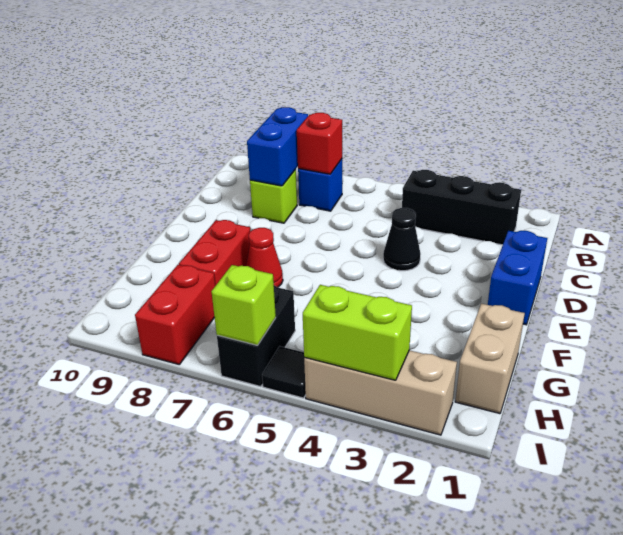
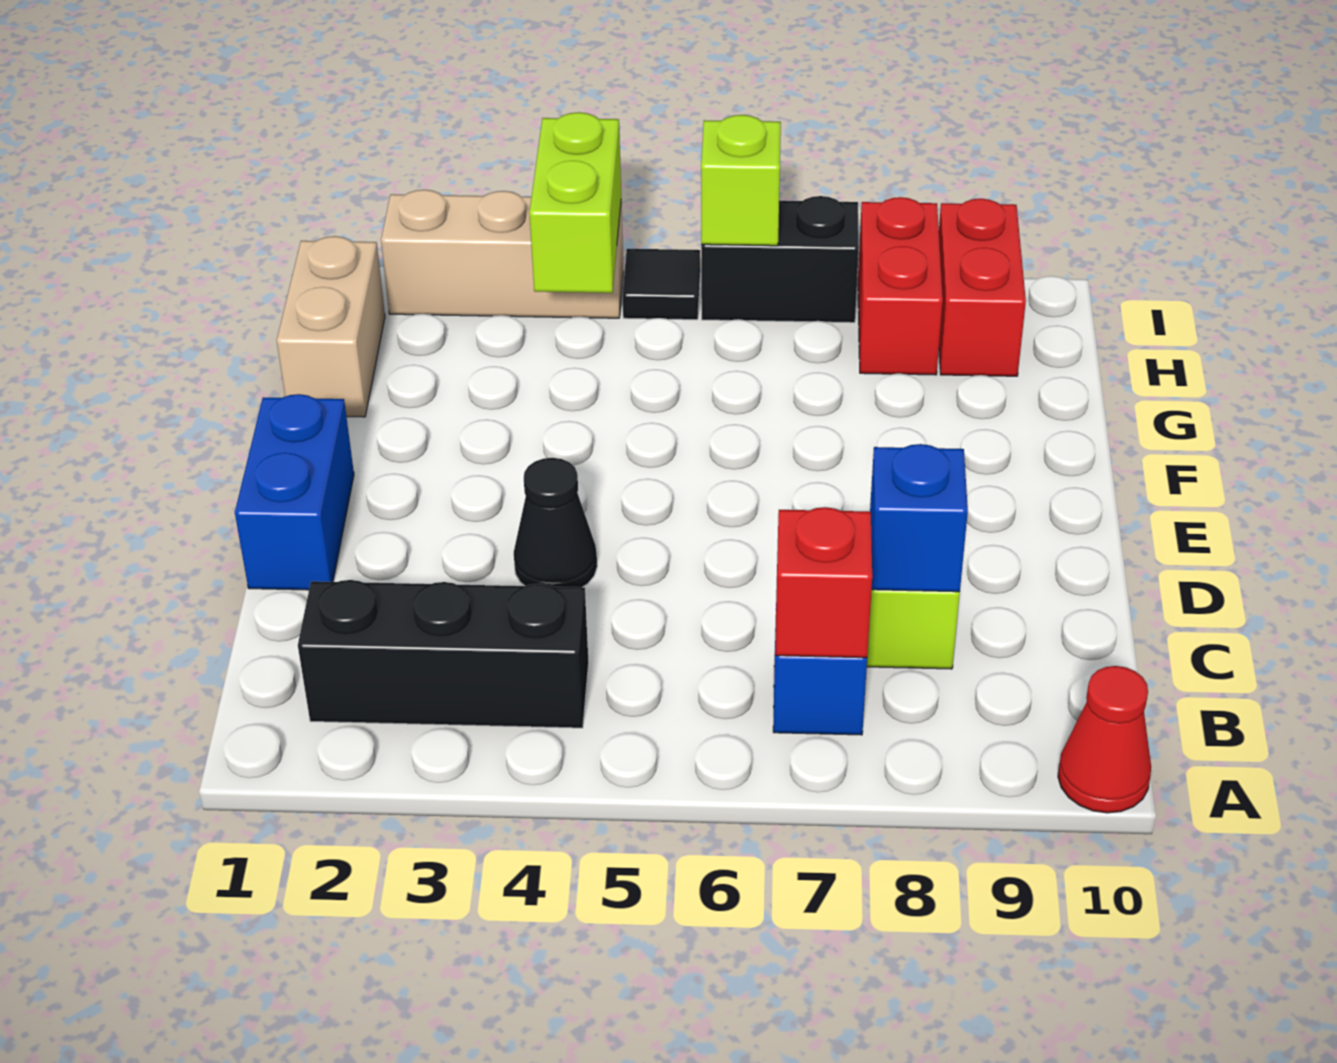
blue 1x2 brick [247,107,308,186] -> blue 1x1 brick [870,444,968,592]
red 1x1 cone [246,228,283,287] -> red 1x1 cone moved to [1058,666,1151,813]
red 1x2 brick [179,220,250,286] -> red 1x2 brick moved to [939,199,1026,376]
black 1x2 brick [217,286,295,387] -> black 1x2 brick turned to [701,196,859,323]
lime 1x2 brick [303,285,412,380] -> lime 1x2 brick turned to [529,112,621,293]

